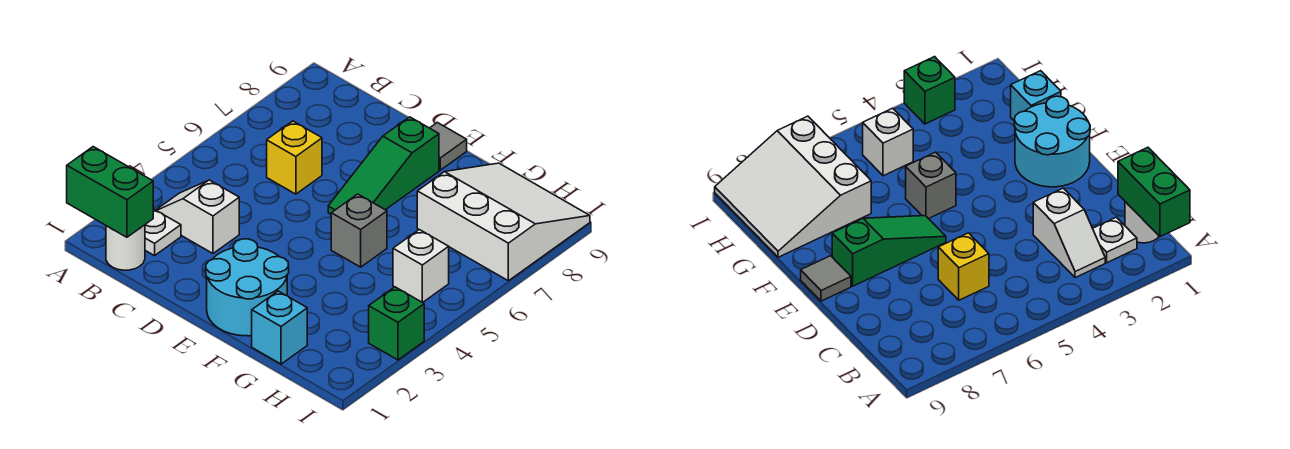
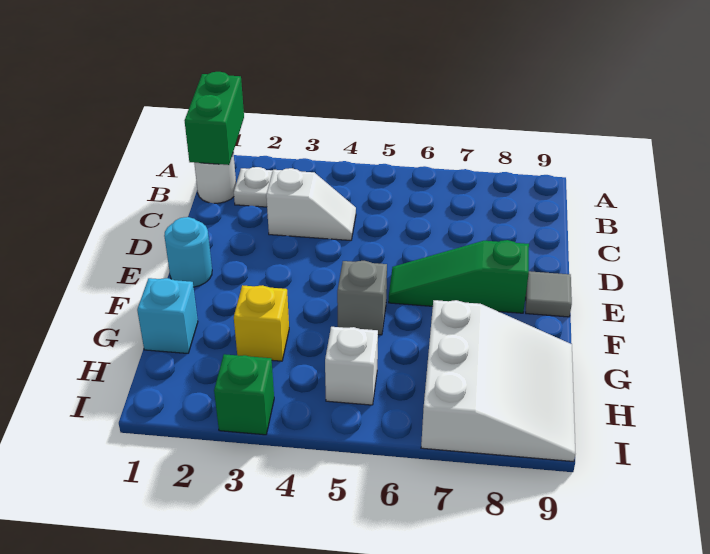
white 1x2 slope [156,180,239,253] -> white 1x2 slope turned to [266,168,356,241]
yellow 1x1 brick [267,121,322,194] -> yellow 1x1 brick moved to [234,285,289,361]
cyan 2x2 round brick [206,239,289,336] -> cyan 1x1 round brick [164,217,212,287]

